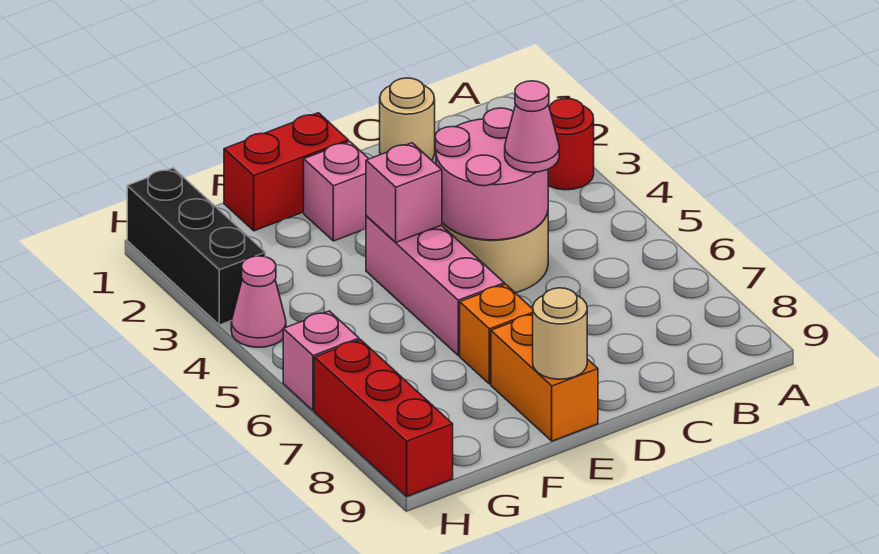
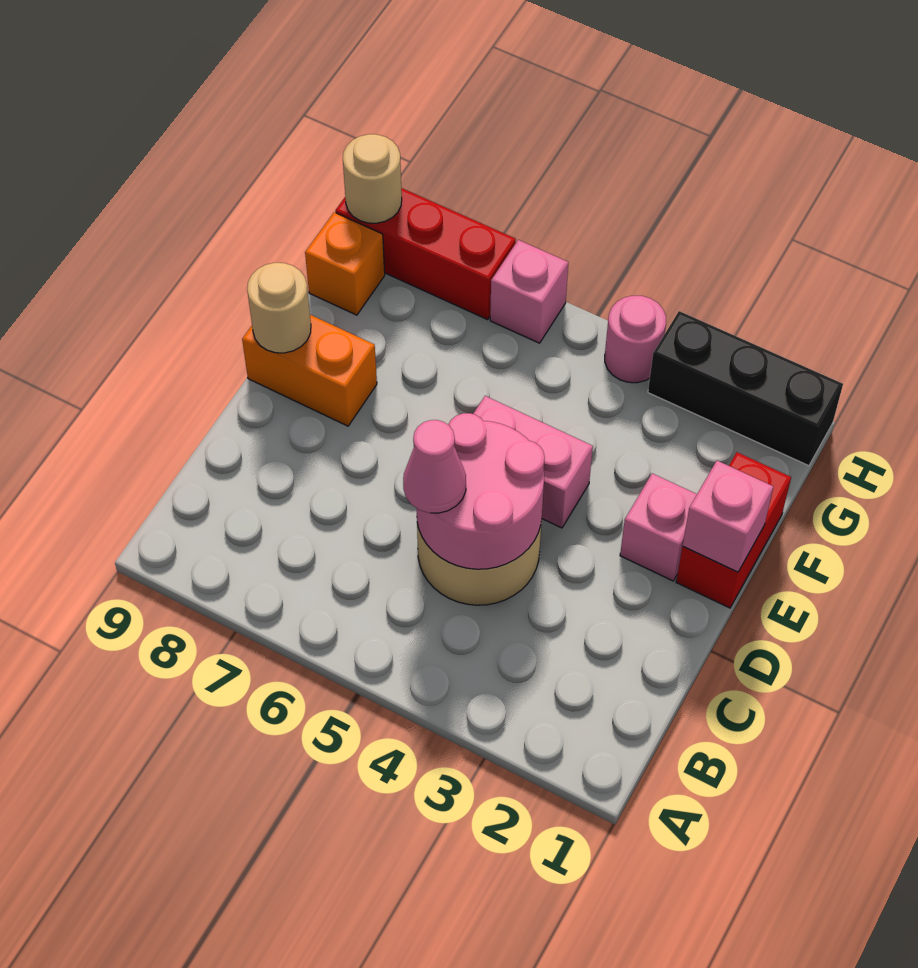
red 1x1 round brick [548,98,594,190] -> none
tan 1x1 round brick [380,78,435,160] -> tan 1x1 round brick moved to [343,134,402,223]
pink 1x3 brick [366,216,504,355] -> pink 1x2 brick [473,396,593,528]
pink 1x1 brick [366,143,442,242] -> pink 1x1 brick moved to [683,461,773,572]
orange 1x1 brick [460,284,533,384] -> orange 1x1 brick moved to [305,212,385,315]
pink 1x1 cone [231,256,286,347] -> pink 1x1 round brick [605,296,666,383]

